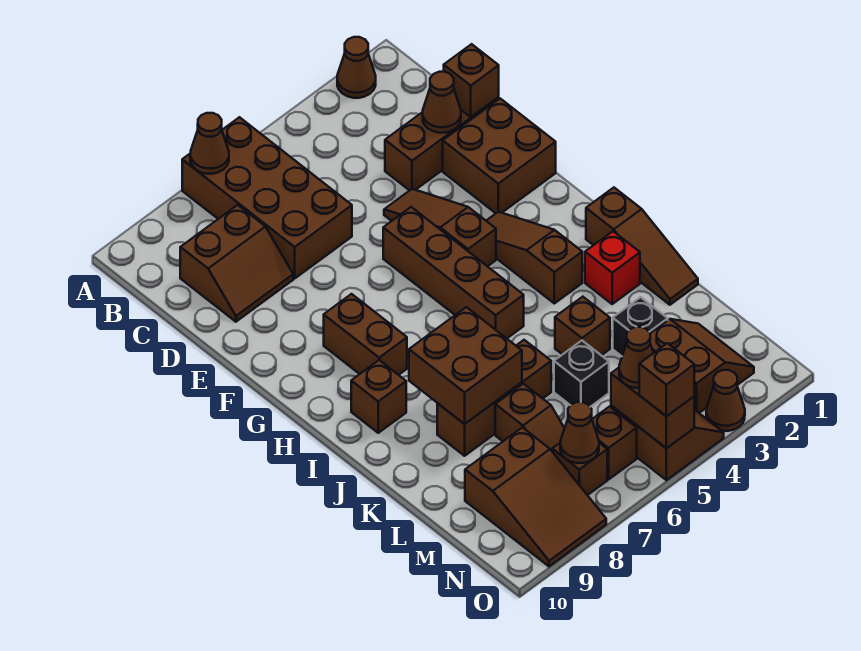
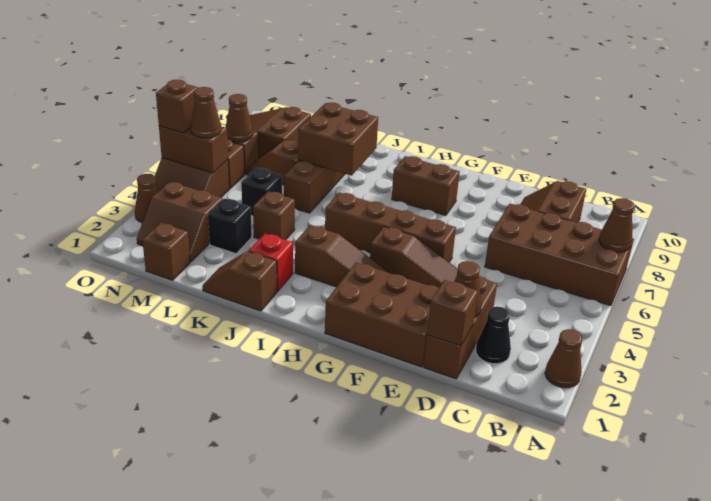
none -> black 1x1 cone [476,307,511,364]
brown 2x2 brick [443,99,556,213] -> brown 2x3 brick [325,263,439,367]
brown 1x3 slope [586,188,698,305] -> brown 1x2 slope [203,251,277,311]
brown 1x1 brick [351,360,406,433] -> brown 1x1 brick moved to [142,223,190,280]

